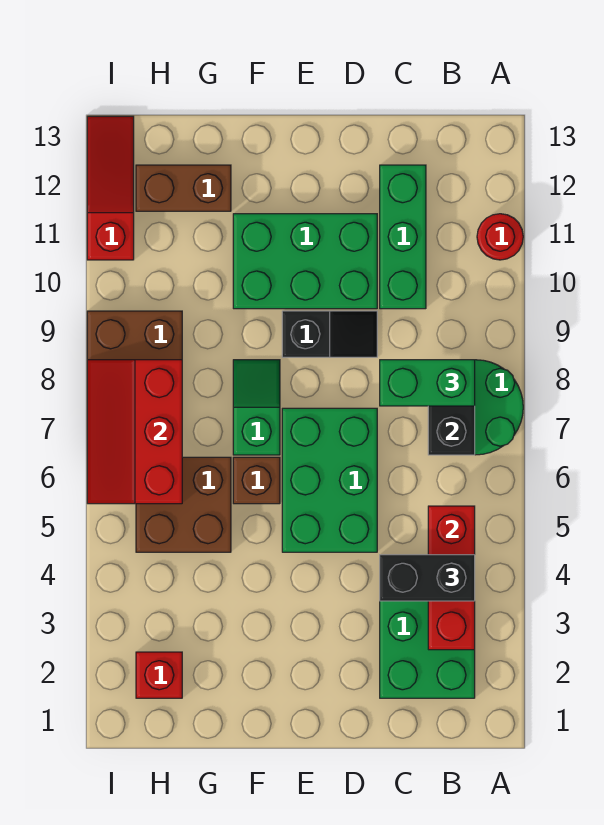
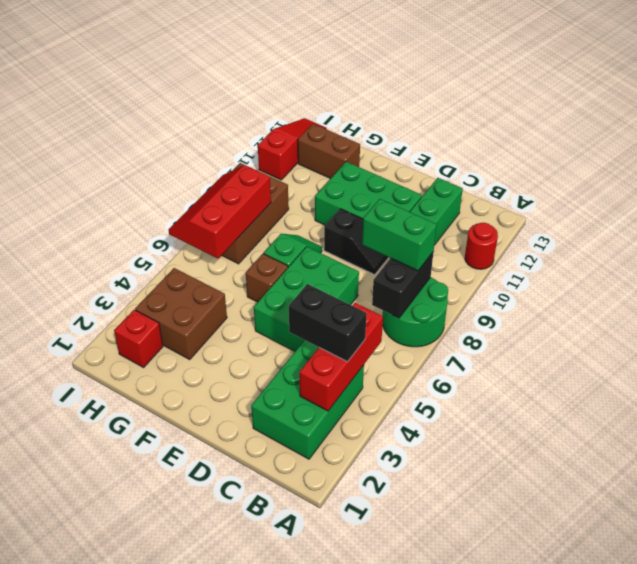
brown 2x2 brick [136,457,231,552] -> brown 2x2 brick moved to [135,268,227,359]

